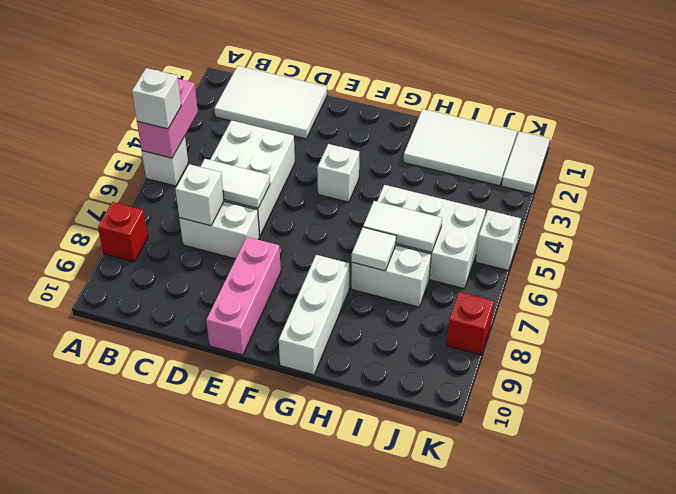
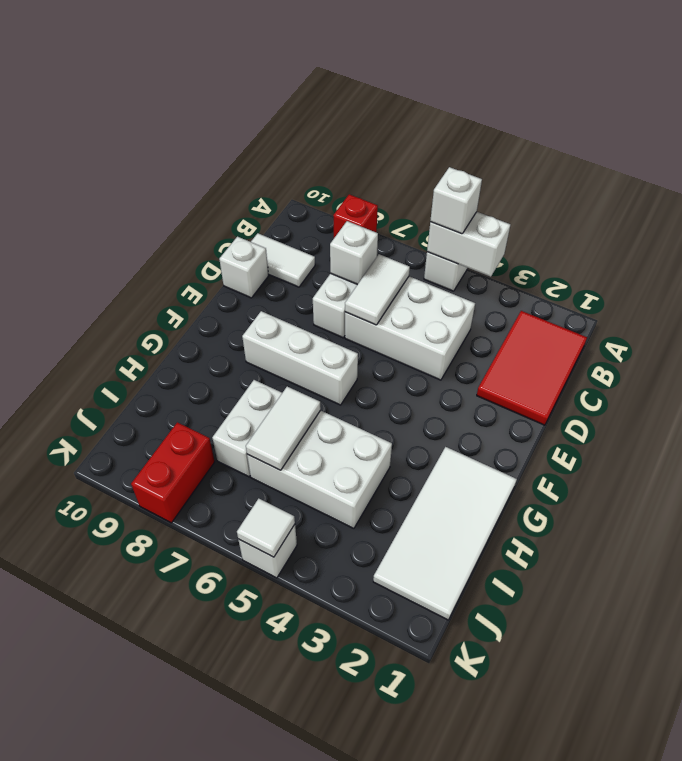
pink 1x2 brick [137,79,198,158] -> white 1x2 brick [427,212,510,277]
white 2x3 tile [214,66,327,139] -> red 2x3 tile [477,311,587,425]
pink 1x3 brick [206,237,281,355] -> none
white 1x1 brick [317,144,359,202] -> white 1x1 brick moved to [219,237,269,298]
white 1x3 brick [279,255,349,375] -> white 1x3 brick moved to [242,311,358,405]
white 2x3 tile [403,109,517,186] -> white 2x4 tile [373,447,517,620]
white 2x3 brick [377,185,486,289] -> white 2x3 brick turned to [247,410,392,528]
white 1x1 tile [352,227,396,271] -> white 1x1 tile moved to [237,499,295,557]
white 1x2 tile [502,131,550,194] -> white 1x2 tile moved to [251,233,315,287]
red 1x1 brick [447,292,494,355] -> red 1x2 brick [131,422,215,523]

